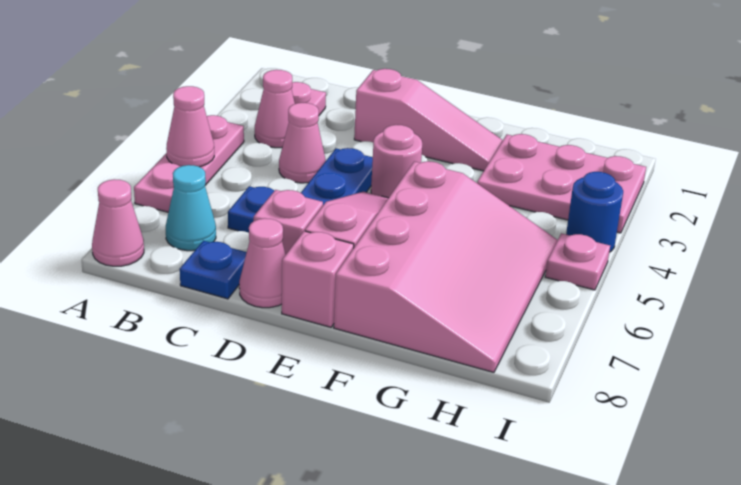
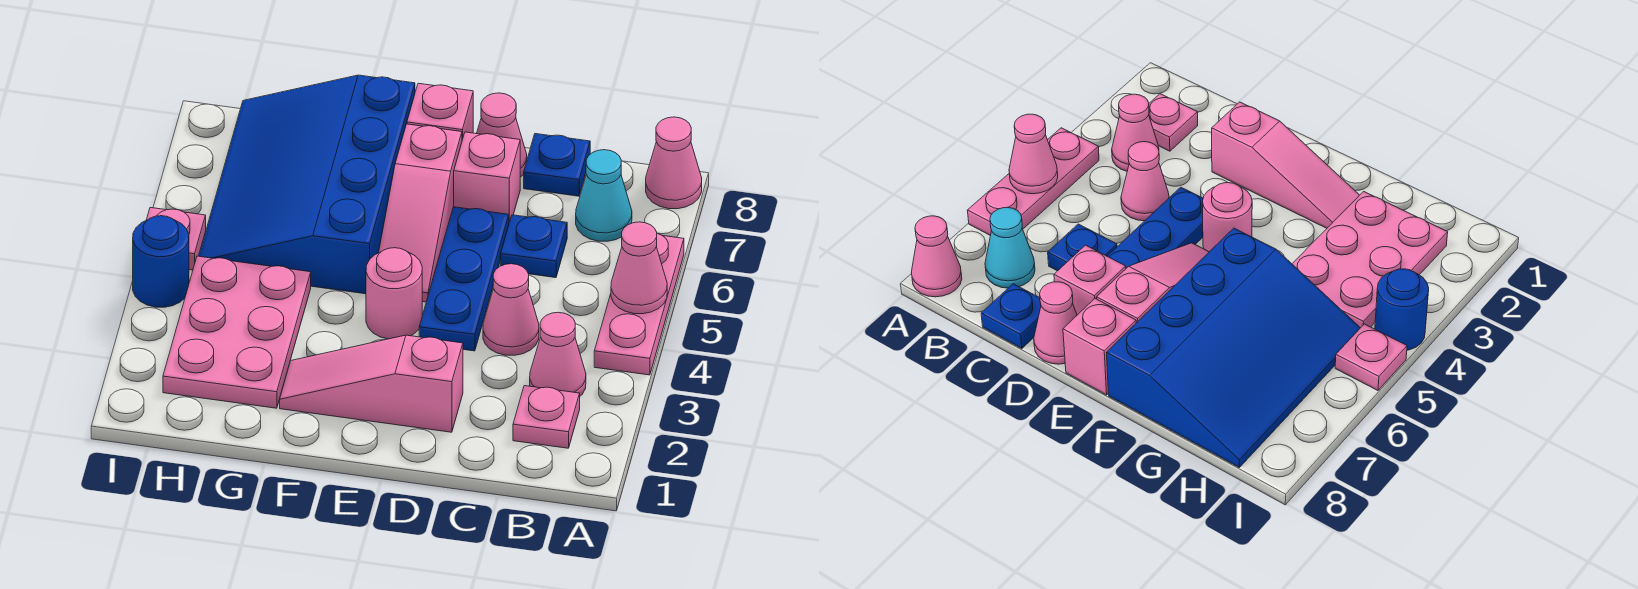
pink 3x4 slope [334,161,557,372] -> blue 3x4 slope [199,75,415,294]
pink 2x3 plate [477,134,646,233] -> pink 2x3 plate turned to [163,256,311,408]

